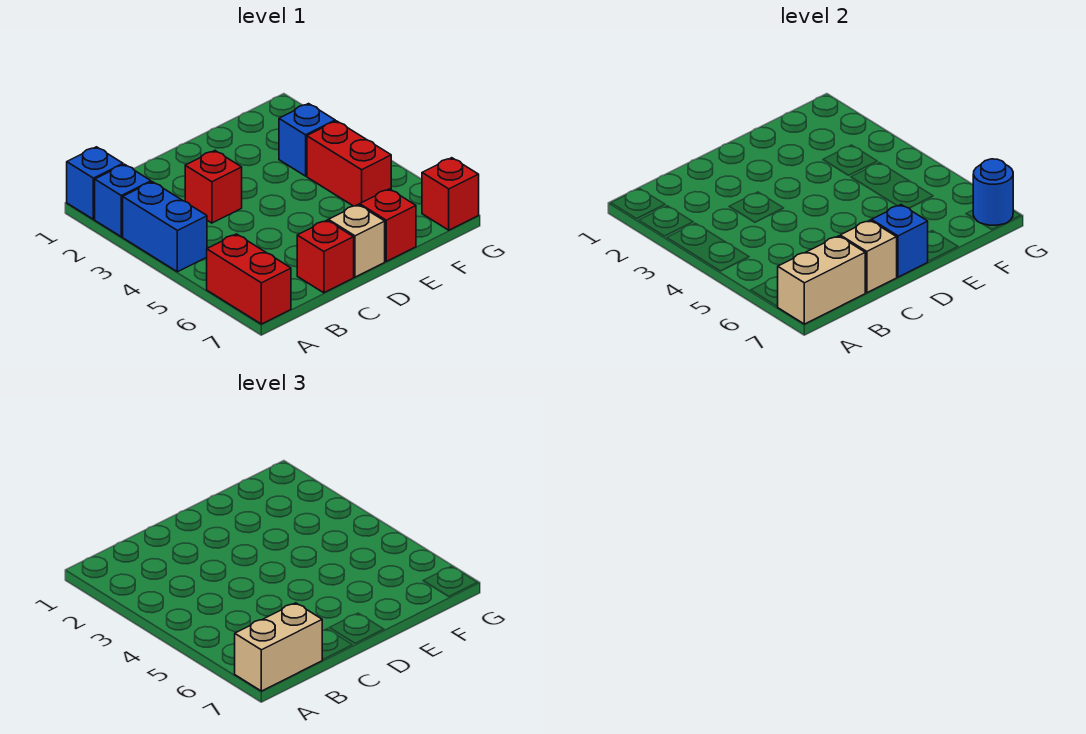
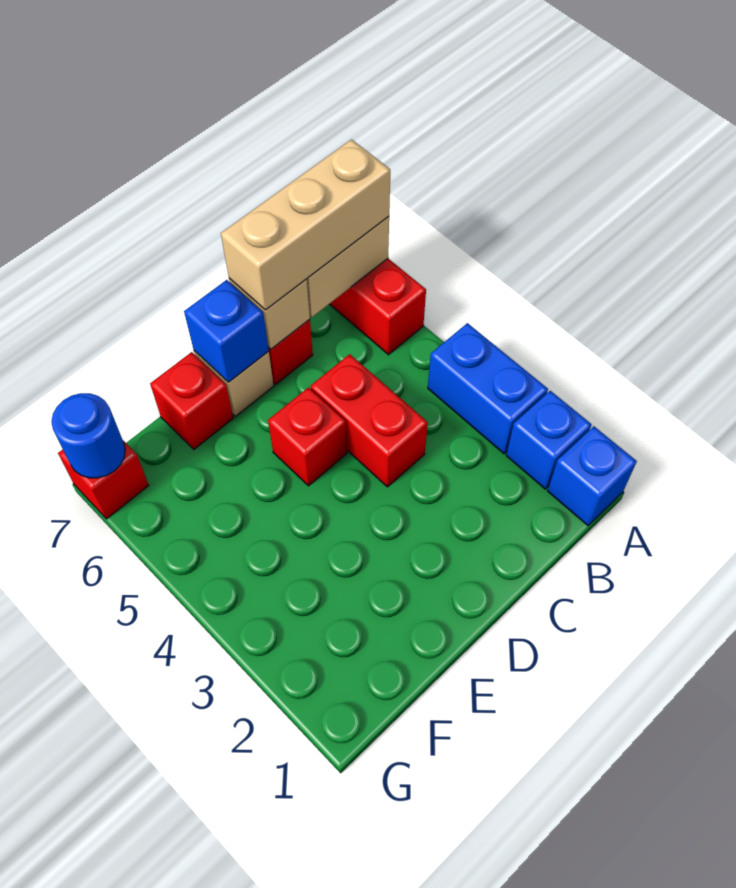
tan 1x2 brick [235,603,323,691] -> tan 1x3 brick [221,140,390,310]
red 1x1 brick [185,151,242,223] -> red 1x1 brick moved to [268,388,347,486]
blue 1x1 brick [279,104,335,176] -> none
red 1x2 brick [307,121,391,206] -> red 1x2 brick moved to [311,354,428,487]

